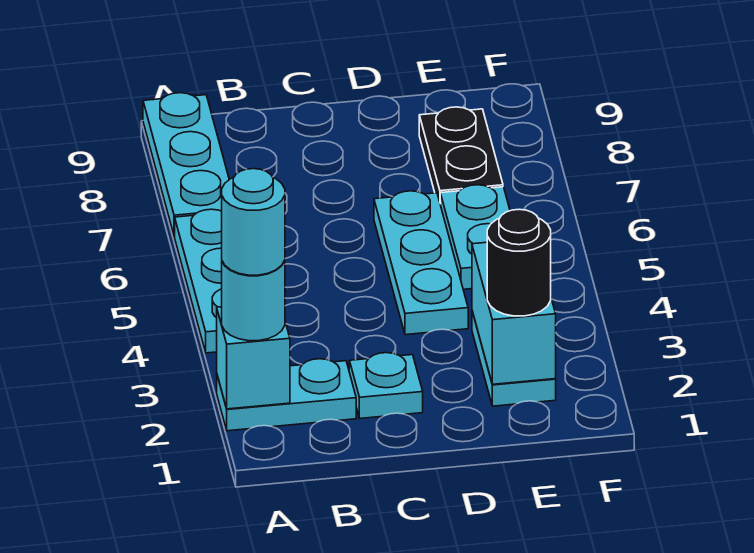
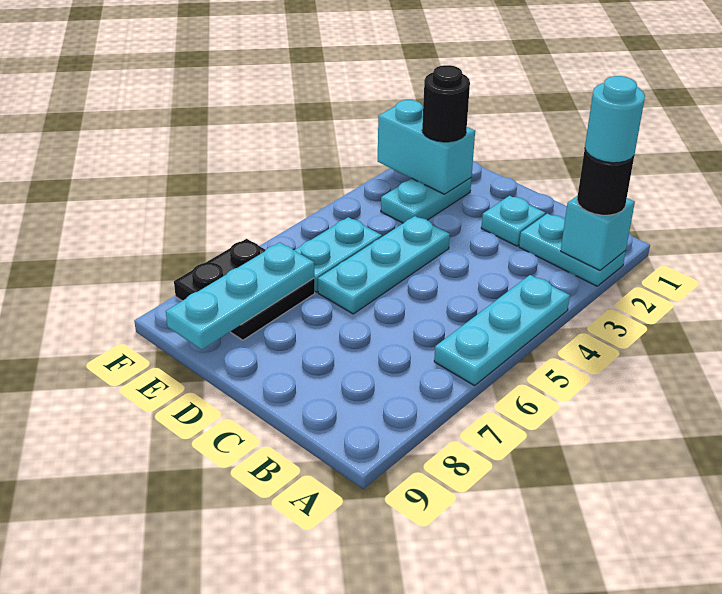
cyan 1x1 round brick [222,261,285,341] -> black 1x1 round brick [577,150,634,215]
cyan 1x3 plate [143,93,229,236] -> cyan 1x3 plate moved to [166,243,314,350]
cyan 1x2 brick [472,242,556,384] -> cyan 1x2 brick turned to [378,100,475,194]
black 1x2 plate [419,107,503,201] -> black 2x2 plate [174,239,315,340]

